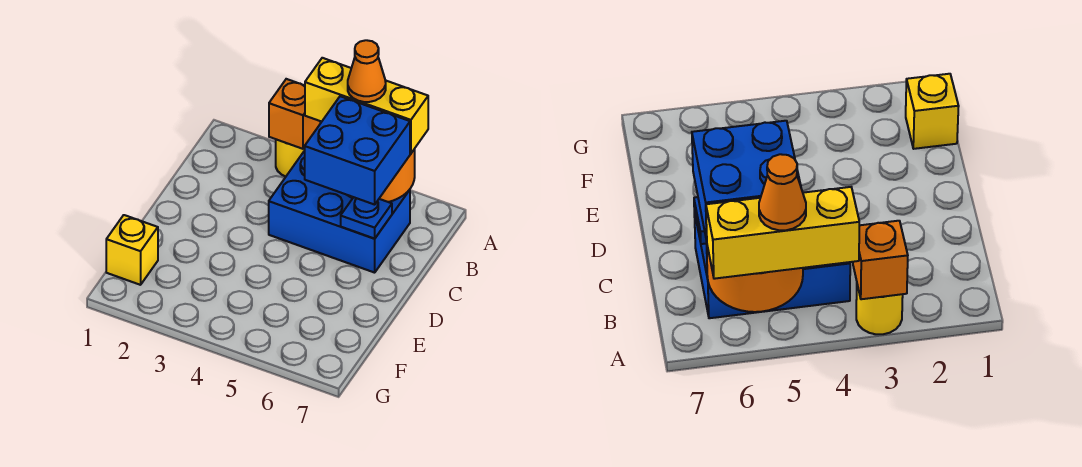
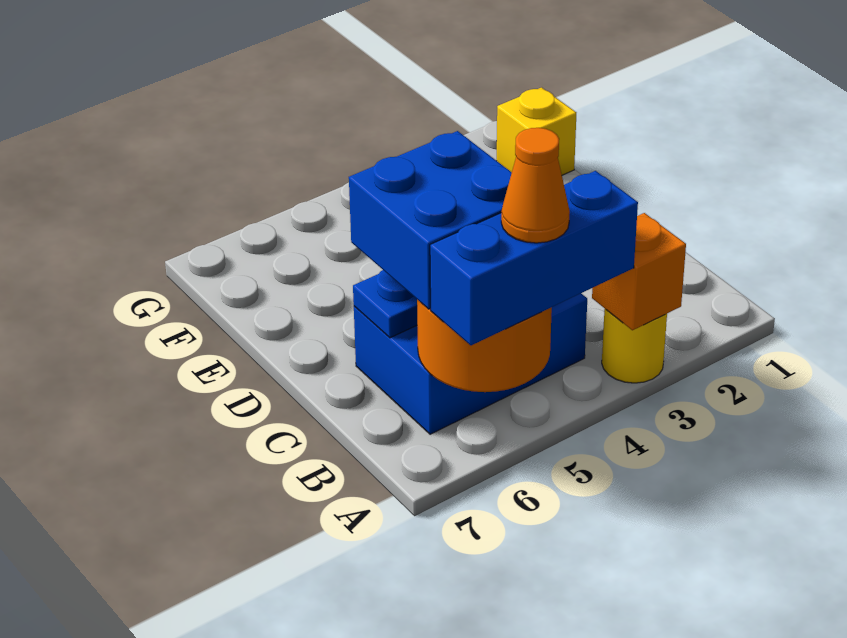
yellow 1x3 brick [305,58,428,153] -> blue 1x3 brick [430,171,638,345]

